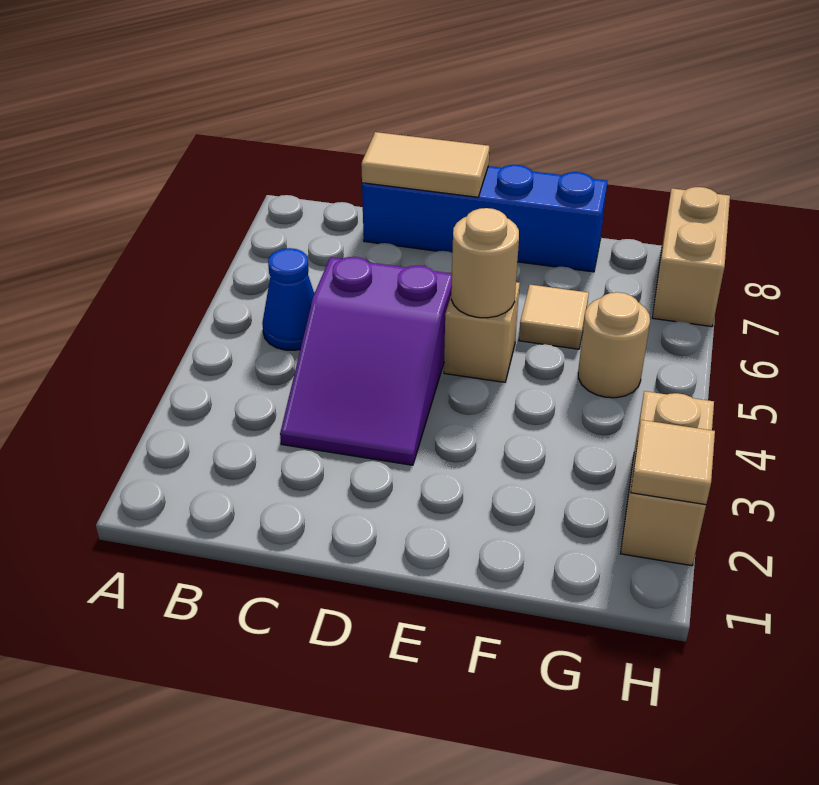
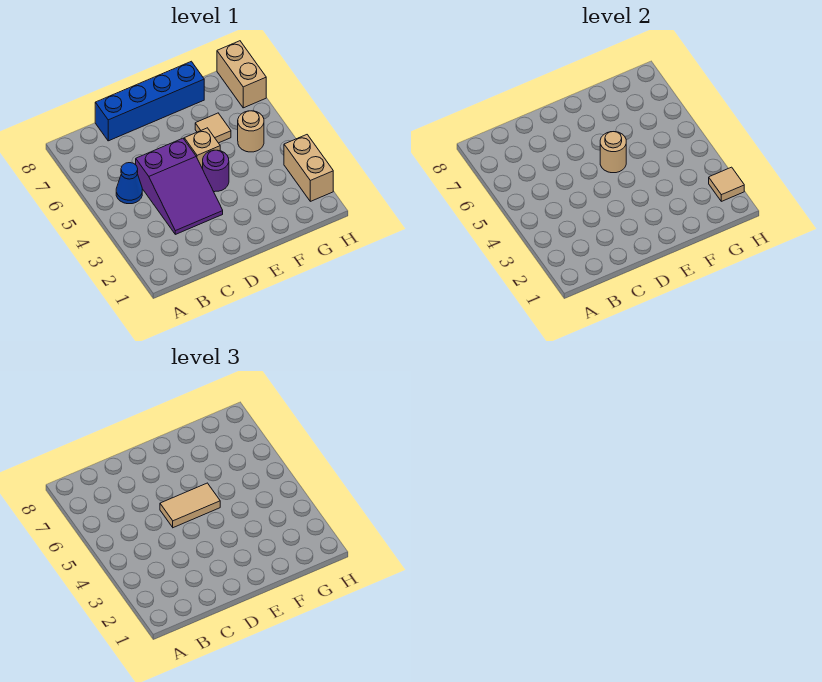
tan 1x2 tile [361,132,489,197] -> tan 1x2 tile moved to [160,483,220,528]
none -> purple 1x1 round brick [203,150,229,192]

